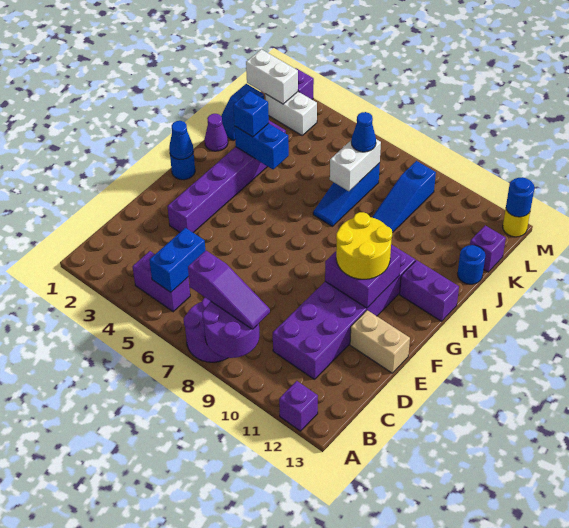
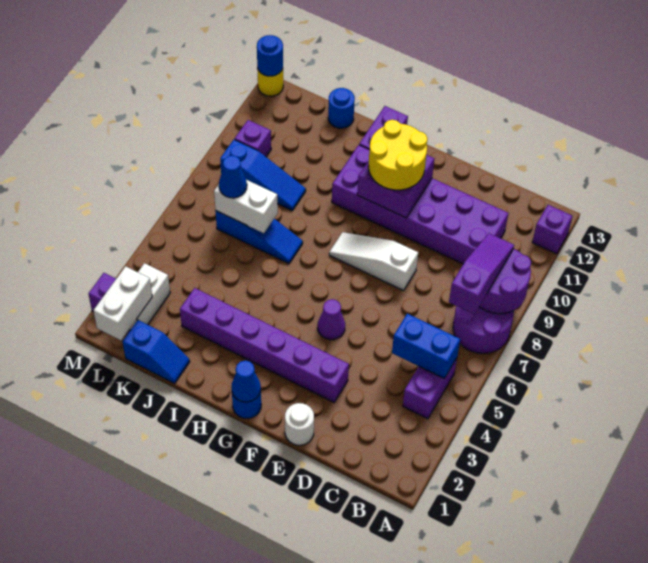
none -> white 1x1 round brick [285,403,314,445]
none -> white 1x3 slope [329,232,418,291]
tan 1x2 brick [350,310,410,373] -> none
purple 1x1 cone [205,114,228,151] -> purple 1x1 cone moved to [318,299,345,340]
blue 1x2 brick [235,123,289,170] -> none
blue 1x1 brick [233,91,269,137] -> none
purple 1x1 brick [470,225,506,272] -> purple 1x1 brick moved to [235,120,271,157]

